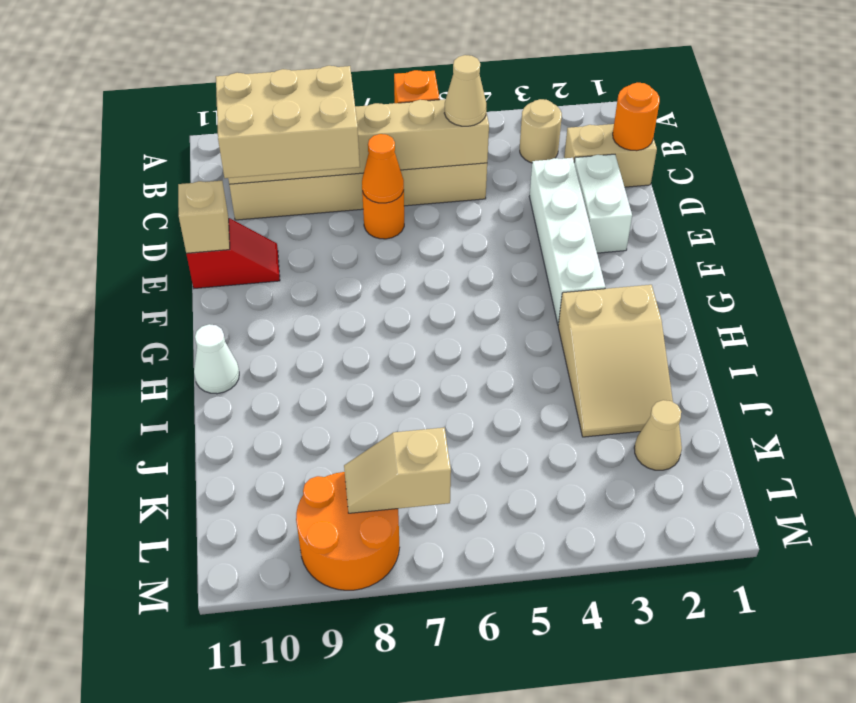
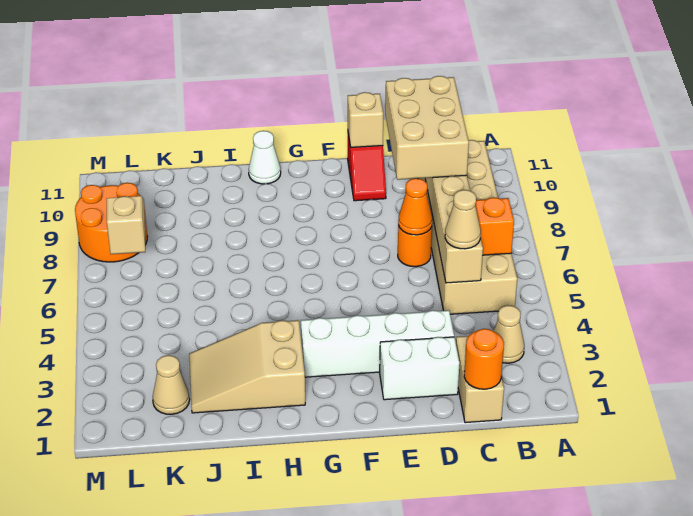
tan 1x1 round brick [520,99,562,163] -> tan 1x1 cone [494,305,524,363]

